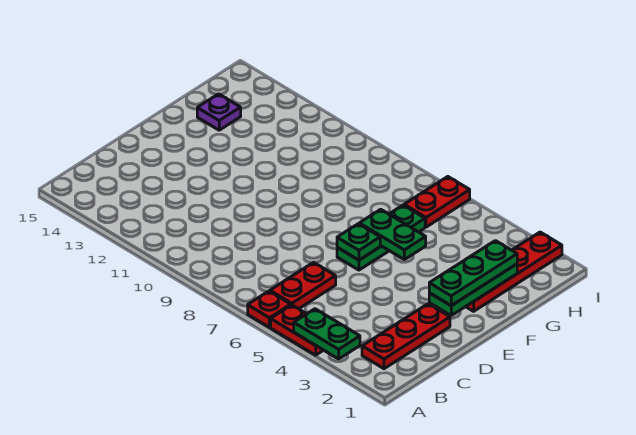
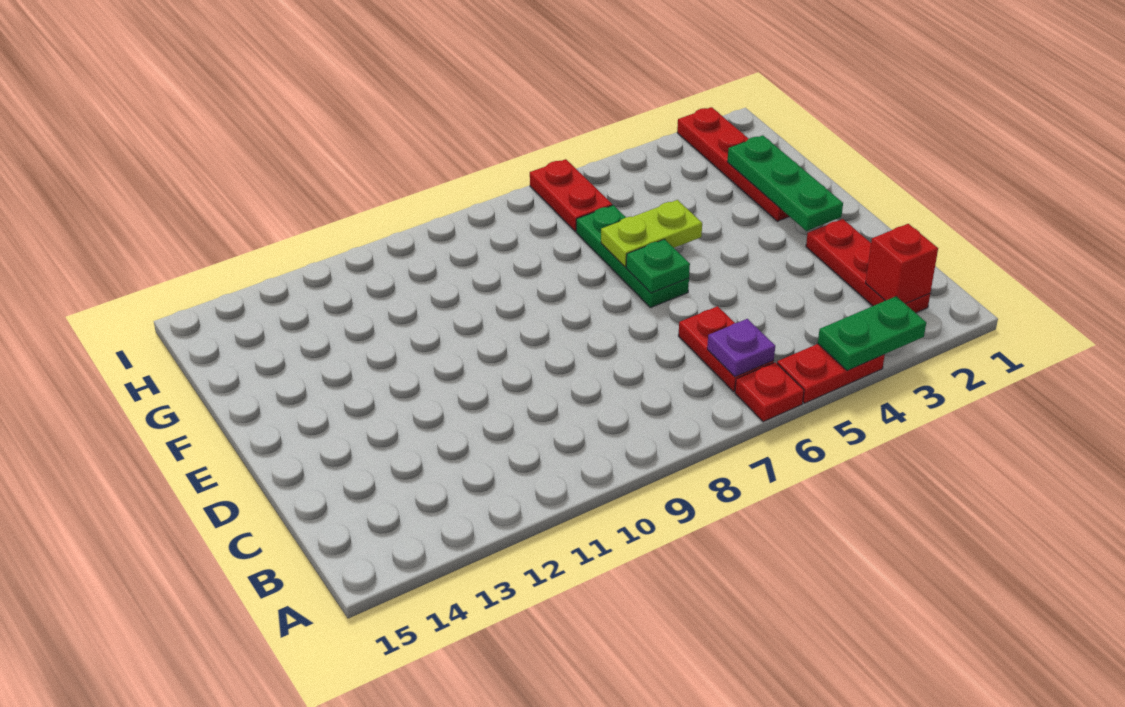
none -> red 1x1 brick [866,224,938,304]
green 1x3 plate [429,241,517,306] -> none
green 1x2 plate [359,209,426,260] -> lime 1x2 plate [601,200,702,267]
purple 1x1 plate [197,94,241,130] -> purple 1x1 plate moved to [707,319,775,377]

